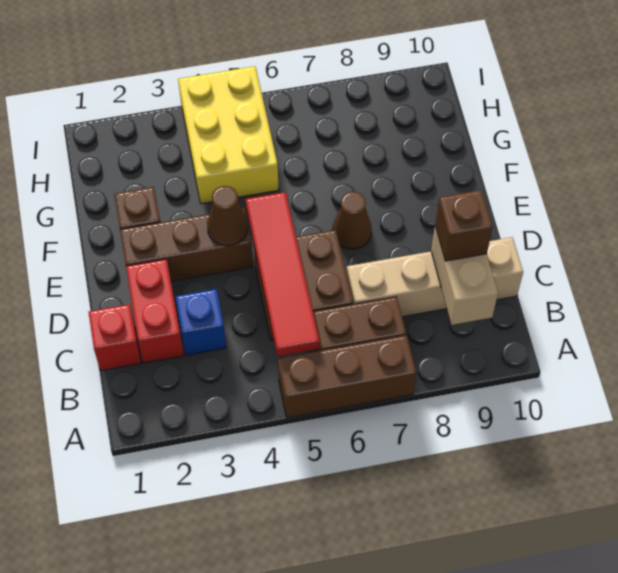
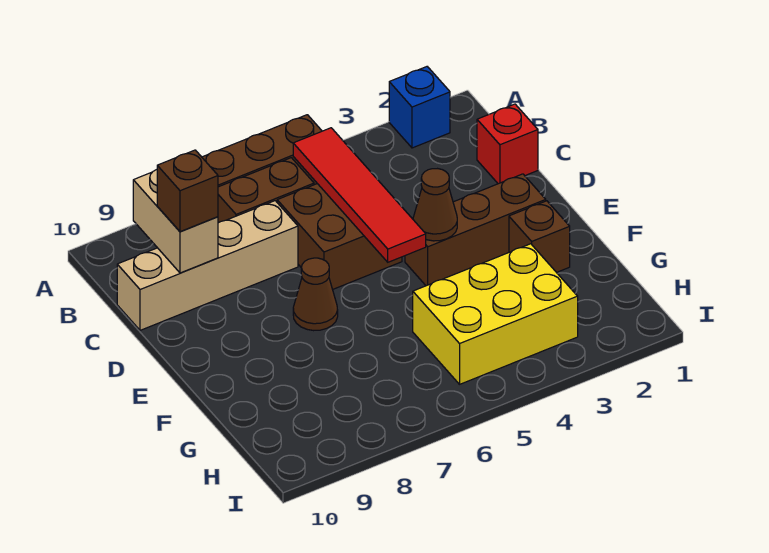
red 1x2 brick [126,259,184,363] -> none
blue 1x1 brick [176,289,226,355] -> blue 1x1 brick moved to [389,67,450,148]
yellow 2x3 brick [178,66,279,204] -> yellow 2x3 brick turned to [413,244,578,384]

